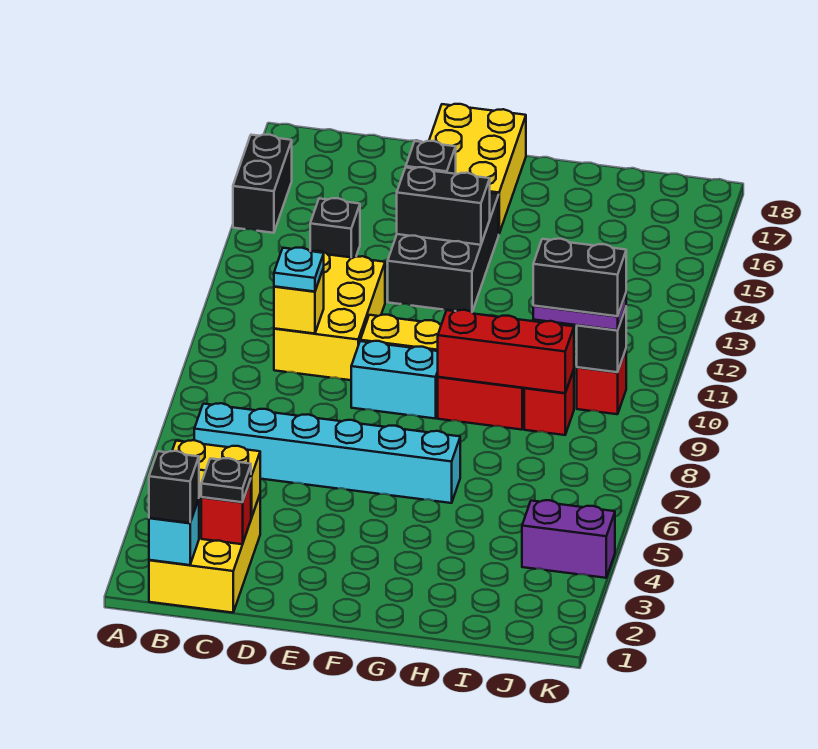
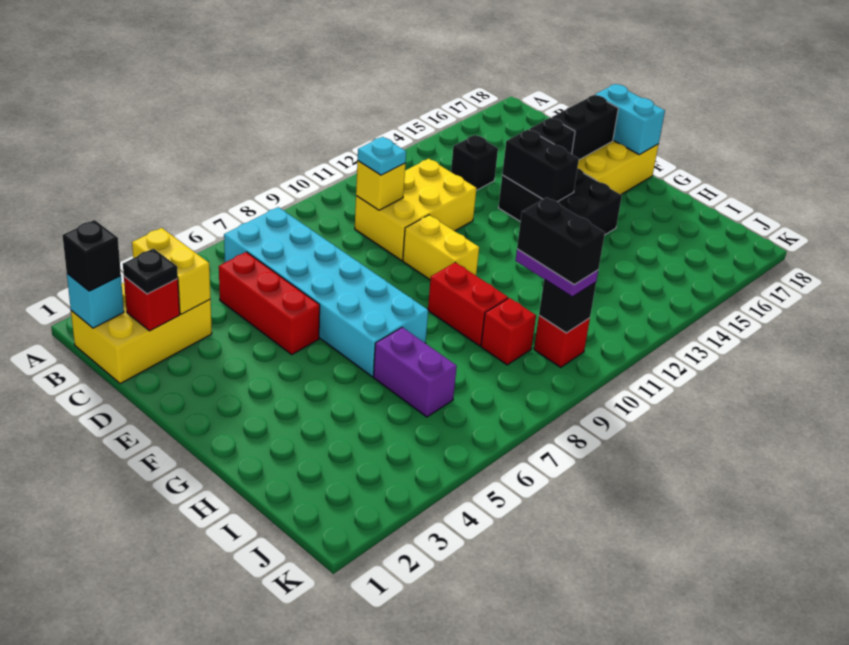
black 1x2 brick [233,134,292,233] -> black 1x2 brick moved to [552,95,618,160]
cyan 1x6 brick [194,403,460,503] -> cyan 2x6 brick [224,207,428,377]
cyan 1x2 brick [351,341,438,419] -> cyan 1x2 brick moved to [595,84,665,155]
black 2x3 brick [388,193,499,312] -> black 2x3 brick turned to [498,168,622,235]
red 1x3 brick [438,310,574,393] -> red 1x3 brick moved to [219,252,320,354]
purple 1x2 brick [522,500,615,578] -> purple 1x2 brick moved to [373,327,457,417]

